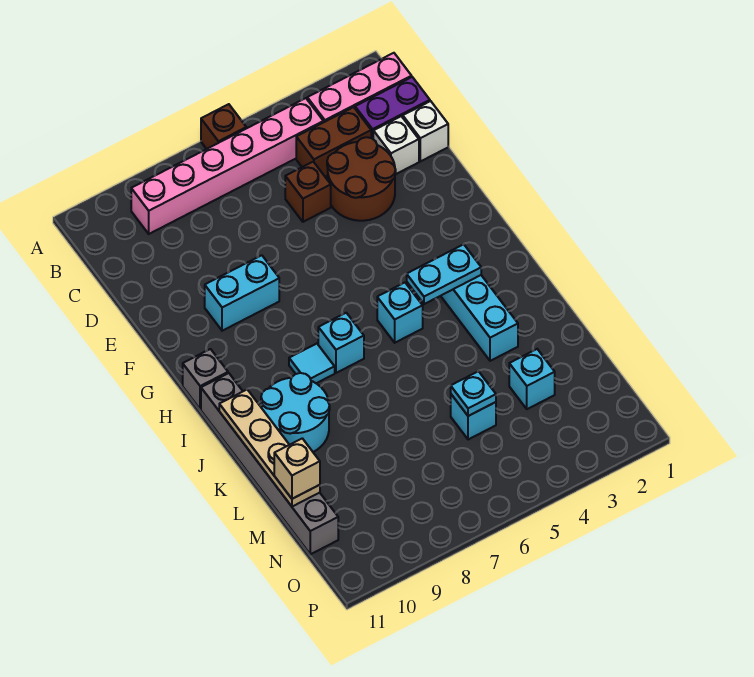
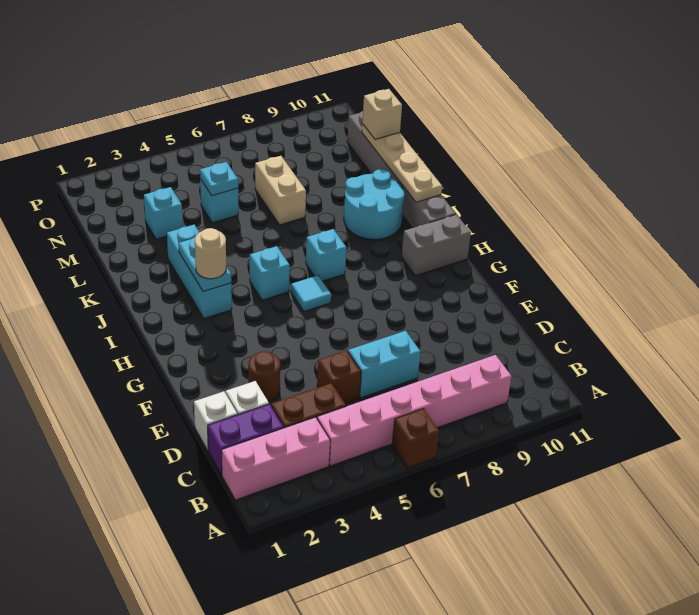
brown 2x2 round brick [327,137,396,221] -> brown 1x1 round brick [248,351,280,402]
cyan 1x2 brick [205,255,279,331] -> cyan 1x2 brick moved to [348,331,421,398]
grey 1x1 brick [183,349,228,409] -> grey 1x2 brick [402,215,471,276]
cyan 1x2 plate [407,244,481,304] -> cyan 1x2 plate turned to [179,237,231,291]
none -> tan 1x1 round brick [195,228,226,279]
cyan 1x1 tile [289,344,335,383] -> cyan 1x1 tile moved to [291,275,331,311]
none -> tan 1x2 brick [255,156,306,225]

